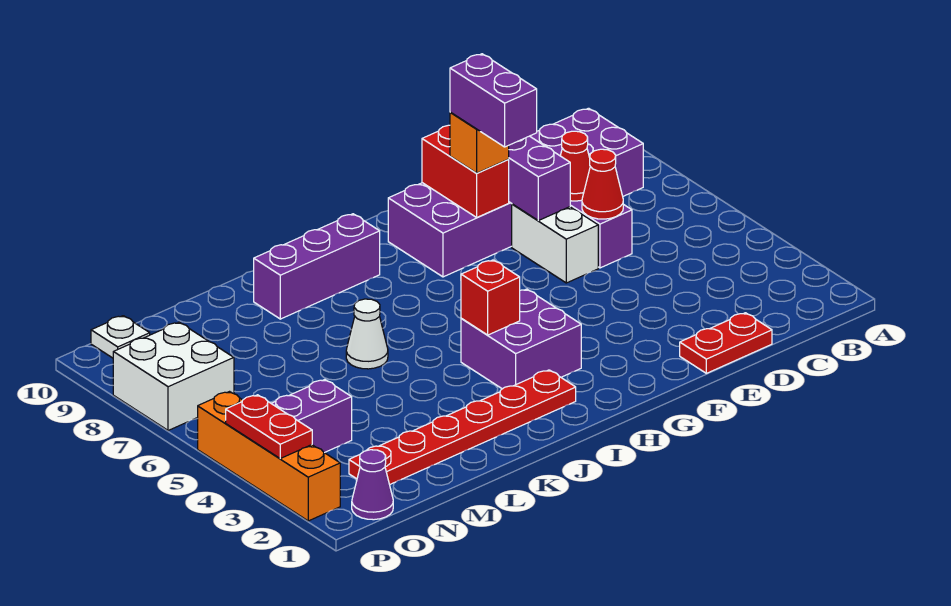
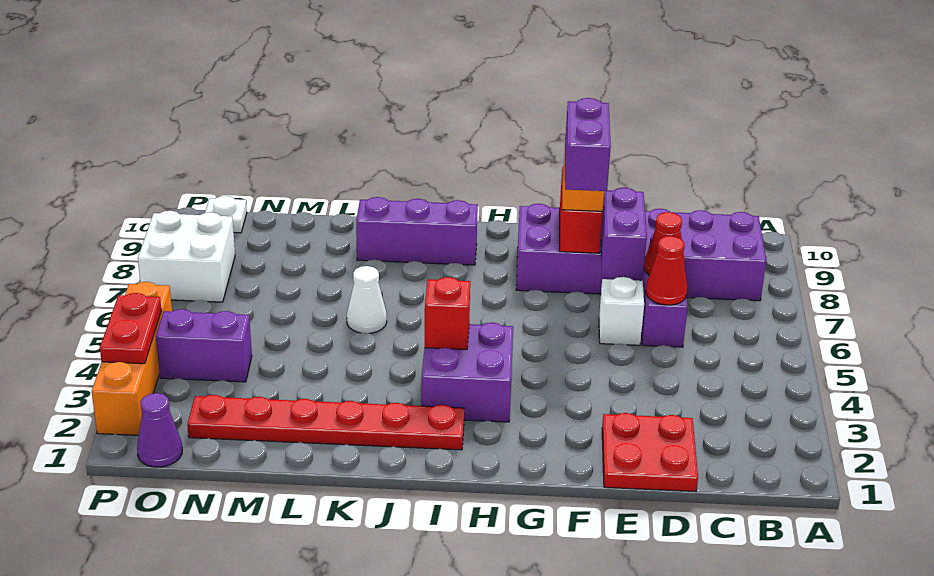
red 1x2 plate [680,313,772,373] -> red 2x2 plate [602,413,698,492]
white 1x2 brick [512,204,598,283] -> white 1x1 brick [599,277,644,345]

